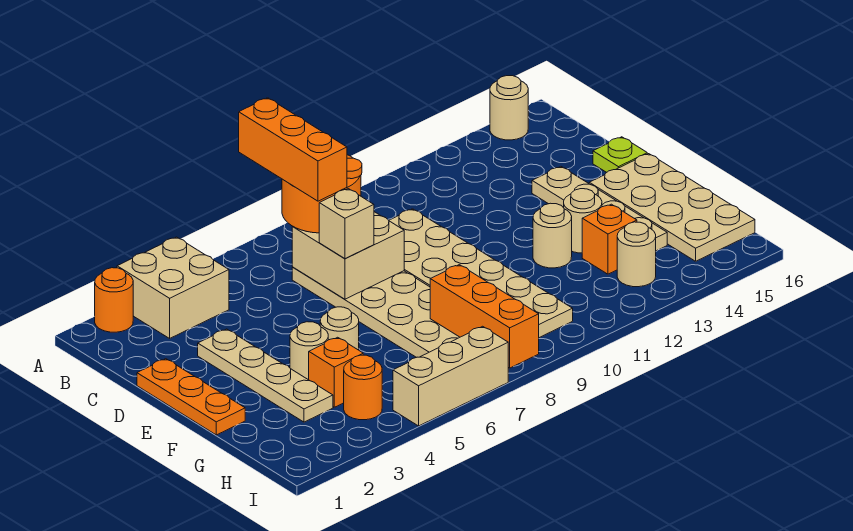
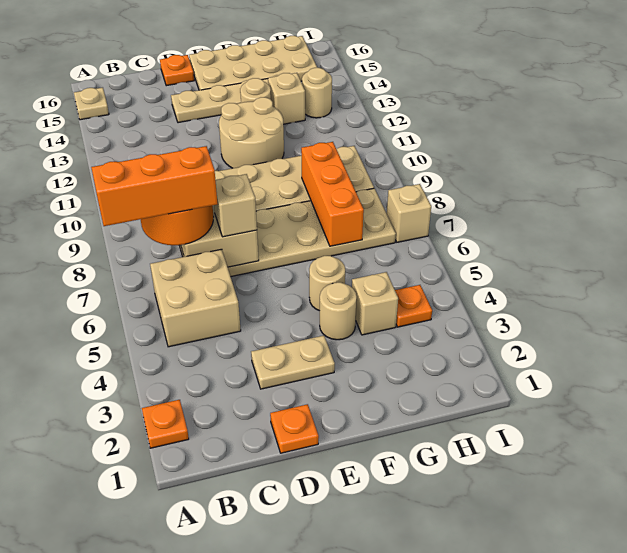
orange 1x1 round brick [95,268,133,332] -> orange 1x1 plate [142,400,189,448]
tan 2x2 brick [117,237,229,338] -> tan 2x2 brick moved to [150,249,241,347]
tan 1x1 round brick [490,76,528,140] -> tan 1x1 plate [74,88,109,120]
orange 1x3 plate [137,359,245,435] -> orange 1x1 plate [270,404,319,453]
tan 1x4 plate [198,329,333,422] -> tan 1x2 plate [251,336,335,389]
lime 1x1 plate [593,137,647,172] -> orange 1x1 plate [160,55,194,86]
tan 1x1 round brick [533,203,572,268] -> tan 2x2 round brick [219,97,284,168]
orange 1x1 brick [309,337,363,407] -> tan 1x1 brick [352,272,398,335]
orange 1x3 brick [430,265,539,368] -> orange 1x3 brick turned to [301,142,364,246]
orange 1x1 brick [582,204,637,274] -> tan 1x1 brick [268,73,305,124]
orange 1x1 round brick [344,355,382,420] -> orange 1x1 plate [395,285,432,327]
tan 1x3 brick [393,326,508,426] -> tan 1x1 brick [387,184,431,242]

